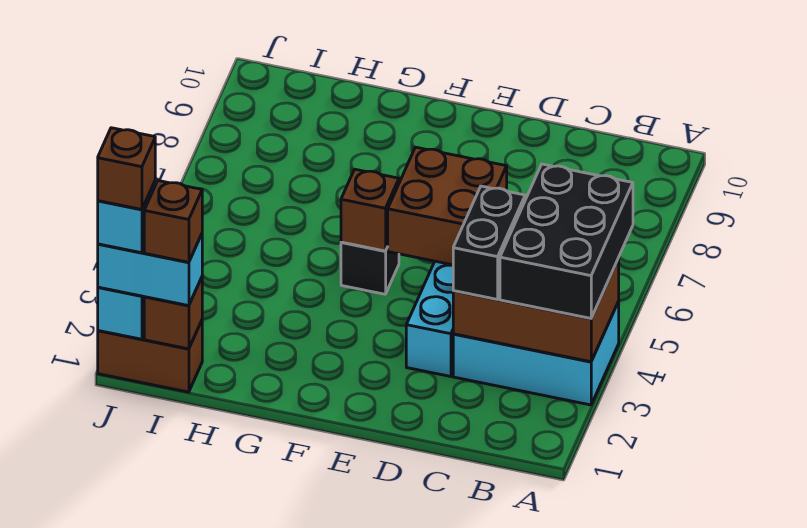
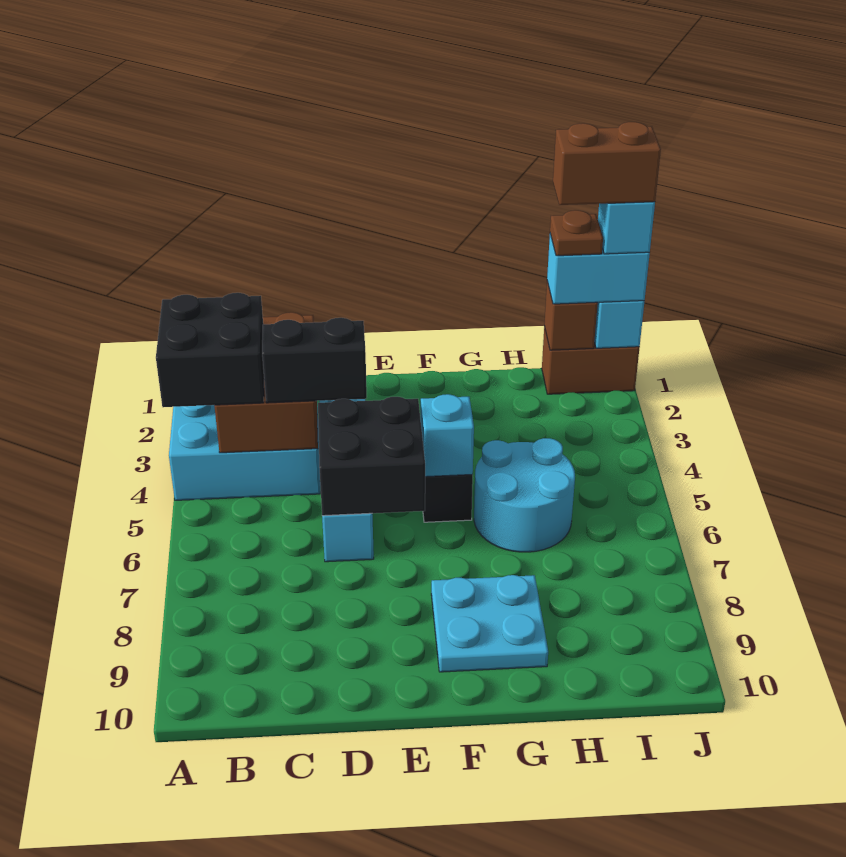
brown 2x3 brick [453,258,619,362] -> brown 2x3 brick turned to [214,312,318,453]
black 2x3 brick [500,164,633,318] -> black 2x2 brick [156,293,264,407]
black 1x2 brick [453,186,525,299] -> black 1x2 brick turned to [262,318,367,403]
brown 2x2 brick [387,147,507,265] -> black 2x2 brick [318,397,425,516]
brown 1x1 brick [341,169,399,251] -> cyan 1x1 brick [421,394,474,477]
none -> cyan 2x2 plate [431,575,548,672]
none -> cyan 2x2 round brick [474,438,575,552]
brown 1x1 brick [144,181,202,262] -> brown 1x1 plate [550,210,603,256]
brown 1x1 brick [98,128,155,209] -> brown 1x2 brick [553,122,661,205]

